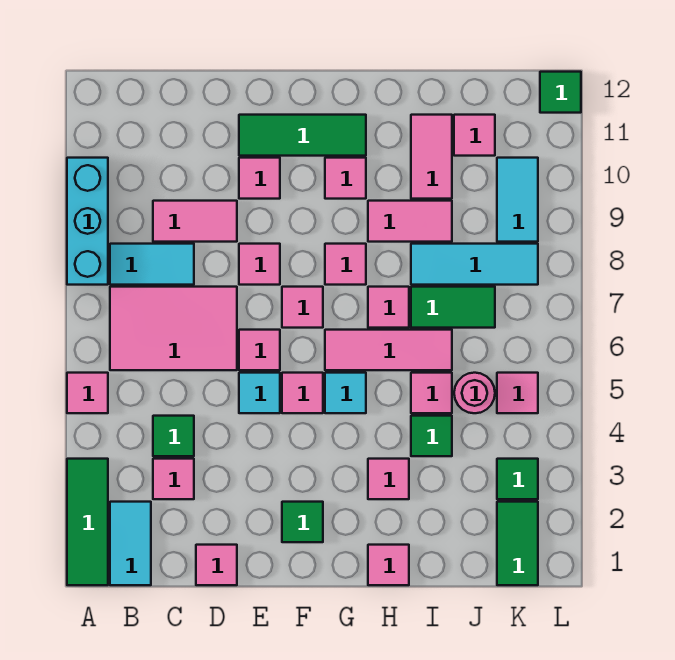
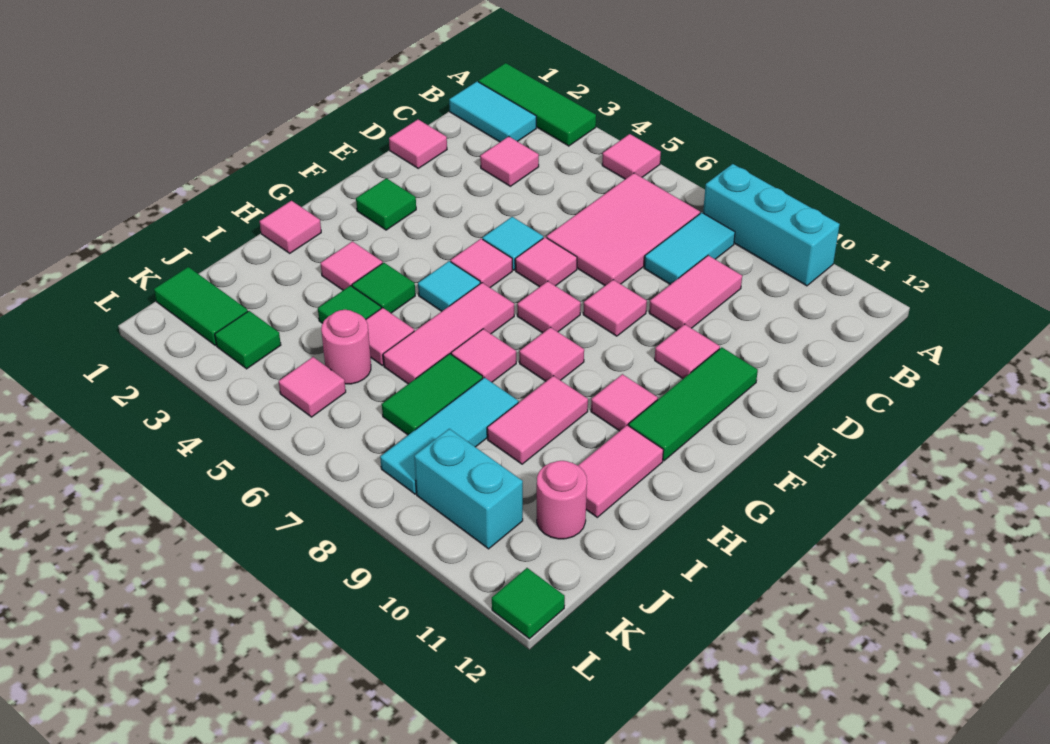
green 1x1 tile [153,416,194,456] -> green 1x1 tile moved to [352,263,415,313]
pink 1x2 tile [411,115,452,199] -> pink 1x2 tile turned to [578,425,663,517]
pink 1x1 tile [454,115,495,156] -> pink 1x1 round brick [537,461,587,539]
cyan 1x2 tile [497,158,538,242] -> cyan 1x2 brick [414,429,523,549]

